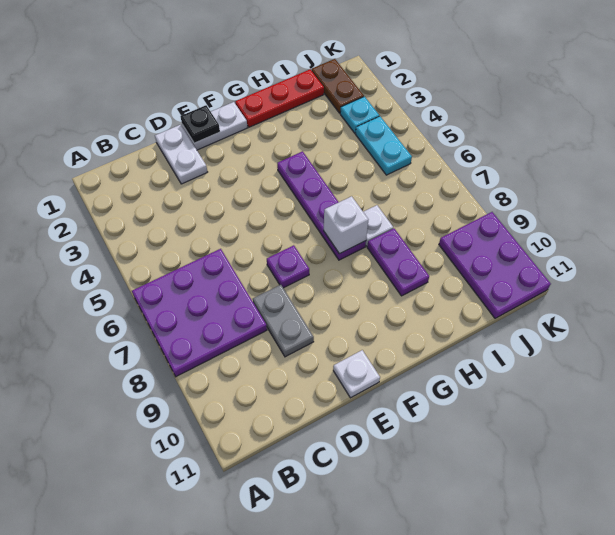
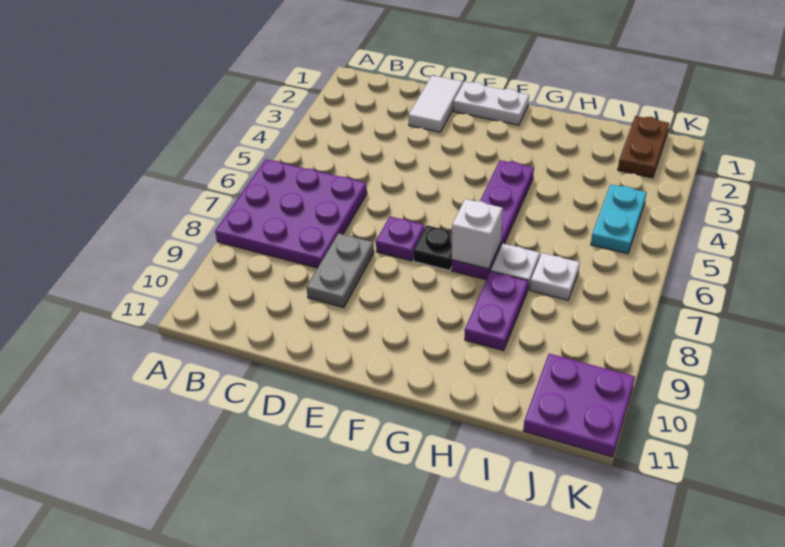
white 1x2 plate [155,125,207,184] -> white 1x2 tile [409,75,463,132]
black 1x1 plate [181,105,220,143] -> black 1x1 plate moved to [413,225,452,270]
white 1x1 plate [333,350,380,398] -> white 1x1 plate moved to [530,253,580,300]
red 1x3 plate [235,70,324,127] -> none
cyan 1x1 plate [340,97,379,133] -> none
purple 2x3 plate [439,212,551,318] -> purple 2x2 plate [523,354,635,457]

